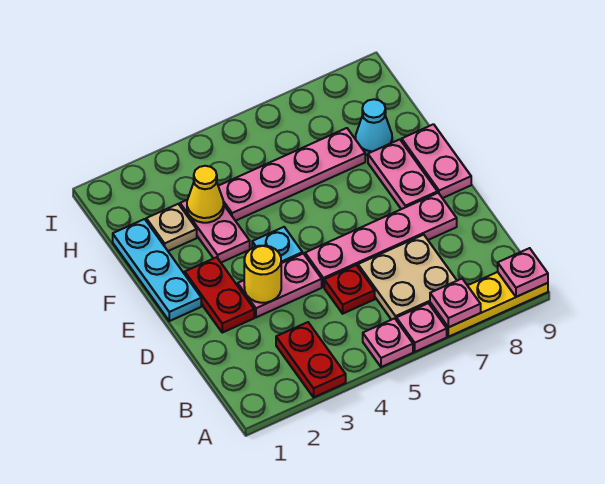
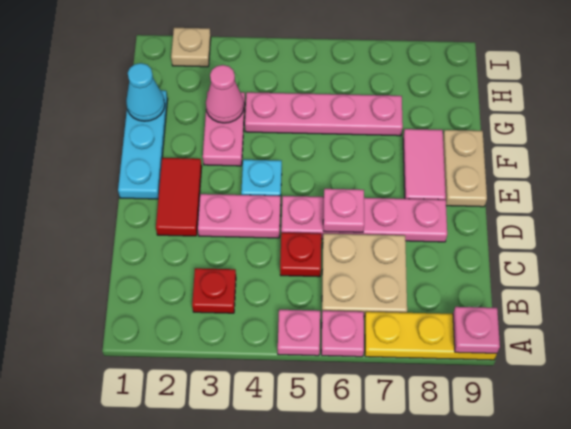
red 1x2 plate [276,322,346,397] -> red 1x1 plate [192,268,236,313]
pink 1x1 plate [430,279,481,327] -> pink 1x1 plate moved to [323,189,364,232]
red 1x2 plate [185,257,254,333] -> red 1x2 tile [156,158,202,236]
yellow 1x1 round brick [244,246,281,303] -> none
pink 1x2 plate [368,139,437,209] -> pink 1x2 tile [403,129,446,200]
pink 1x2 plate [402,124,471,198] -> tan 1x2 plate [443,130,487,207]
tan 1x1 plate [146,204,197,251] -> tan 1x1 plate moved to [171,28,211,67]
yellow 1x1 cone [187,166,224,223] -> pink 1x1 cone [206,65,244,123]
cyan 1x1 cone [356,99,392,155] -> cyan 1x1 cone moved to [126,63,165,121]

